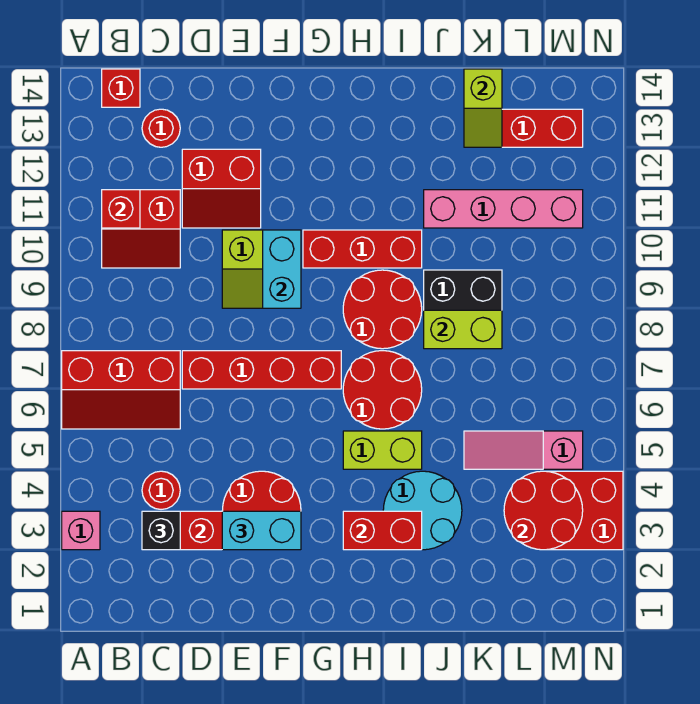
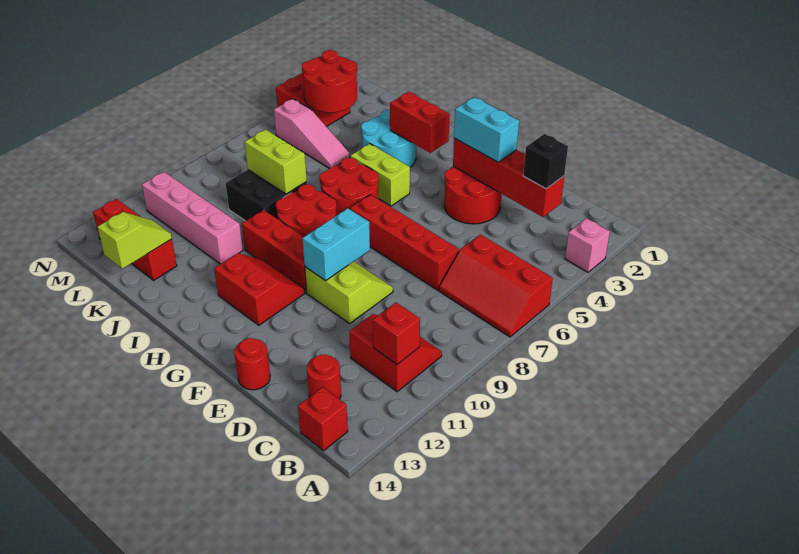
red 2x3 slope [62,351,180,429] -> red 2x3 slope turned to [439,234,553,337]
red 1x1 round brick [142,471,180,509] -> red 1x1 round brick moved to [234,338,270,390]
red 2x2 slope [182,149,261,228] -> red 2x2 slope moved to [214,253,305,325]

